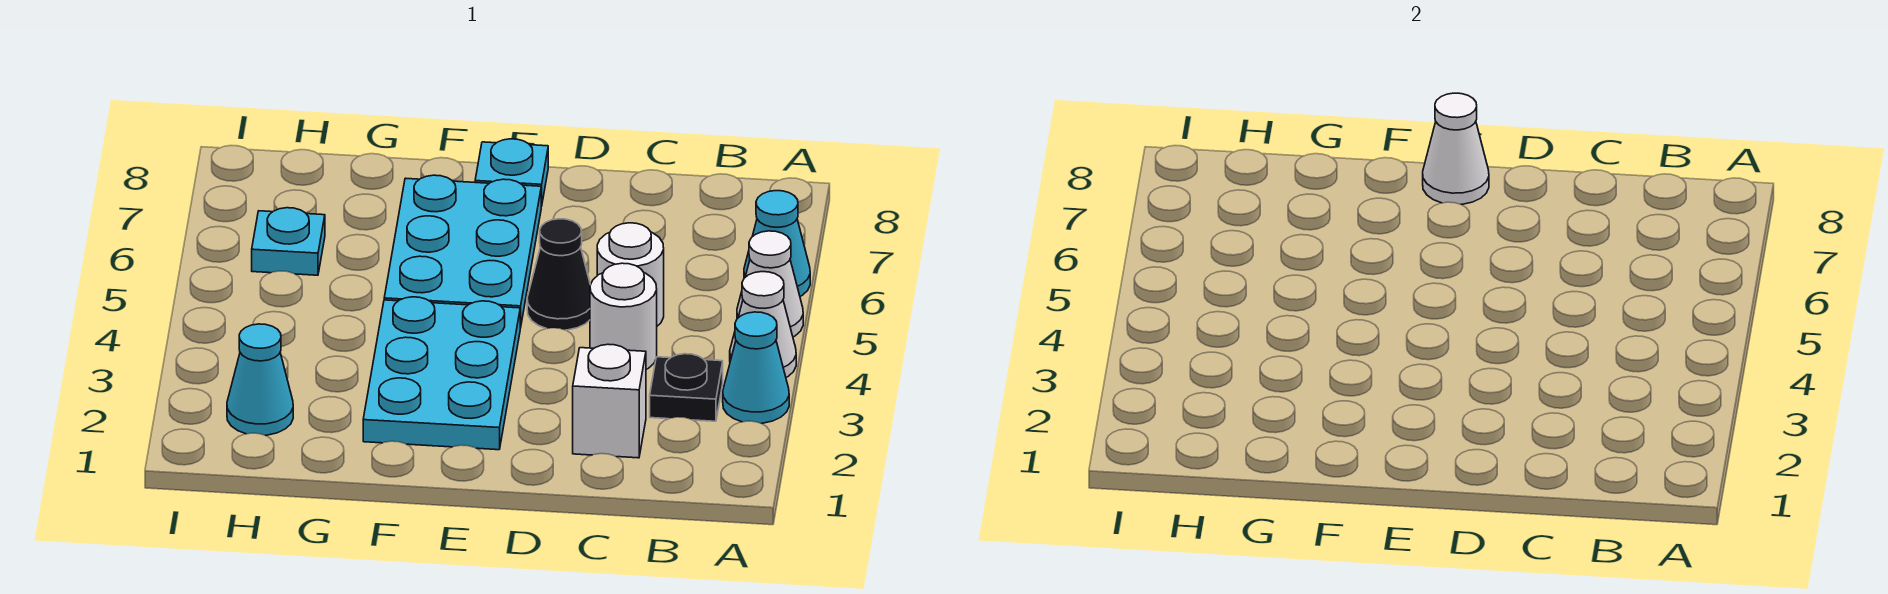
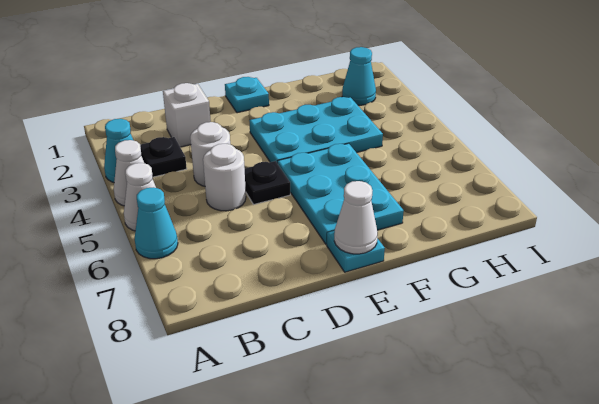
black 1x1 cone [527,219,590,330] -> black 1x1 plate [245,161,290,204]
cyan 2x3 plate [363,297,520,450] -> cyan 2x3 plate turned to [249,97,383,162]
cyan 1x1 plate [252,208,325,275] -> cyan 1x1 plate moved to [225,77,269,113]

